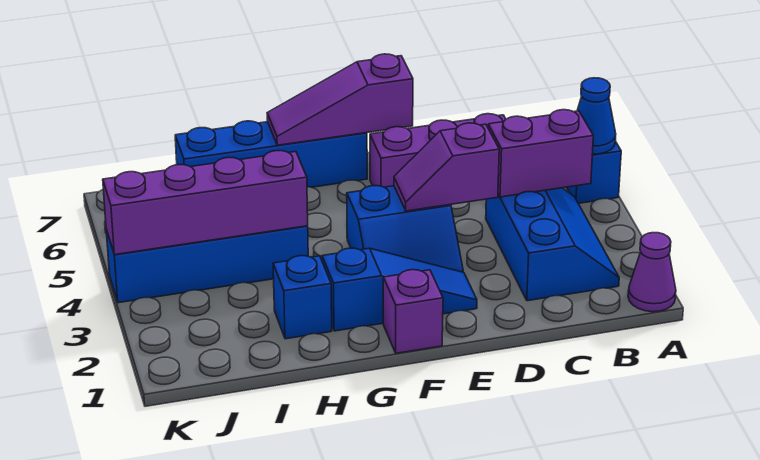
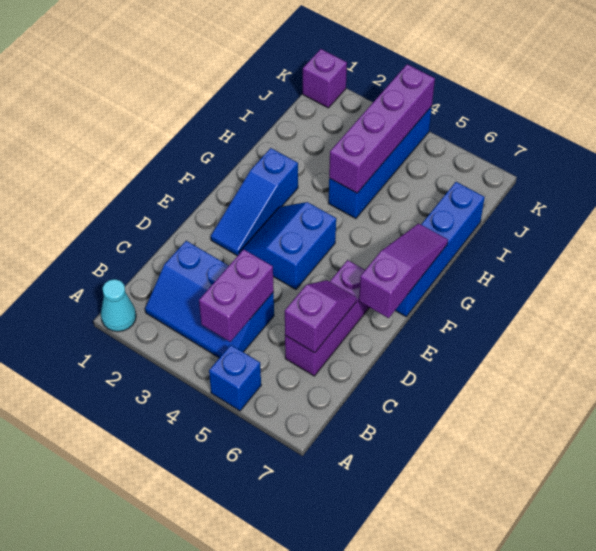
purple 1x1 cone [628,233,676,312] -> cyan 1x1 cone [101,279,136,332]
blue 1x1 cone [577,78,616,154] -> none
purple 1x2 slope [394,123,499,211] -> purple 1x2 slope moved to [285,280,357,353]
purple 1x1 brick [383,270,443,353] -> purple 1x1 brick moved to [303,49,347,108]
blue 1x1 brick [273,256,332,339] -> none

